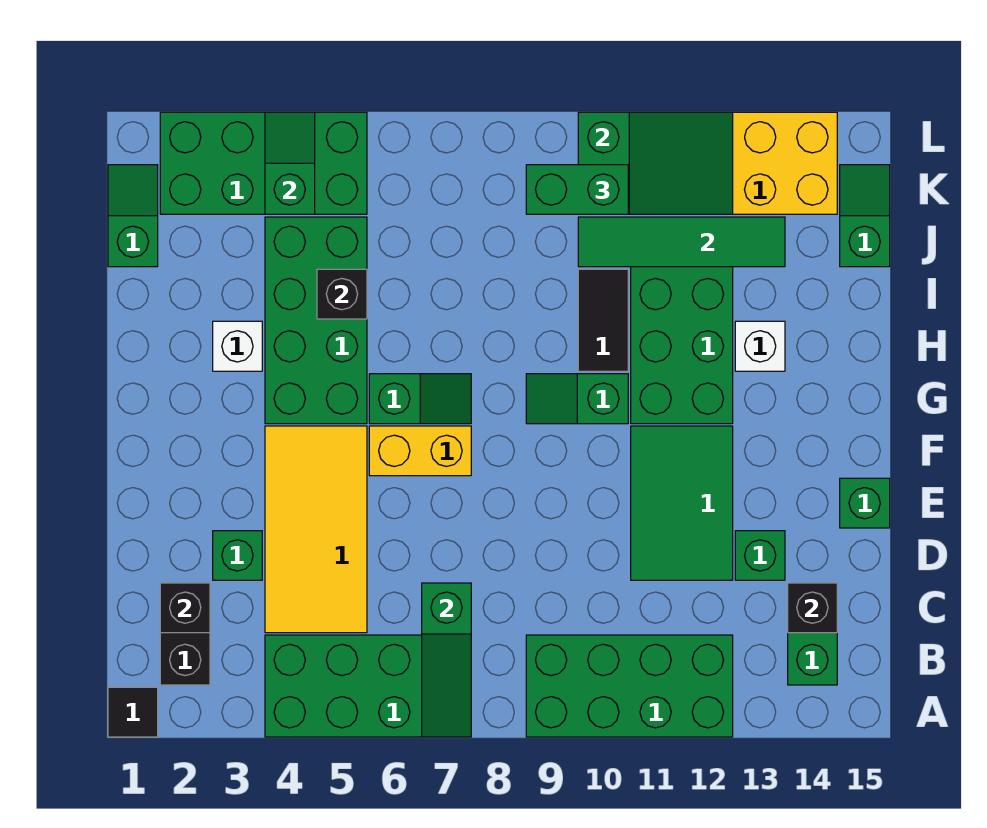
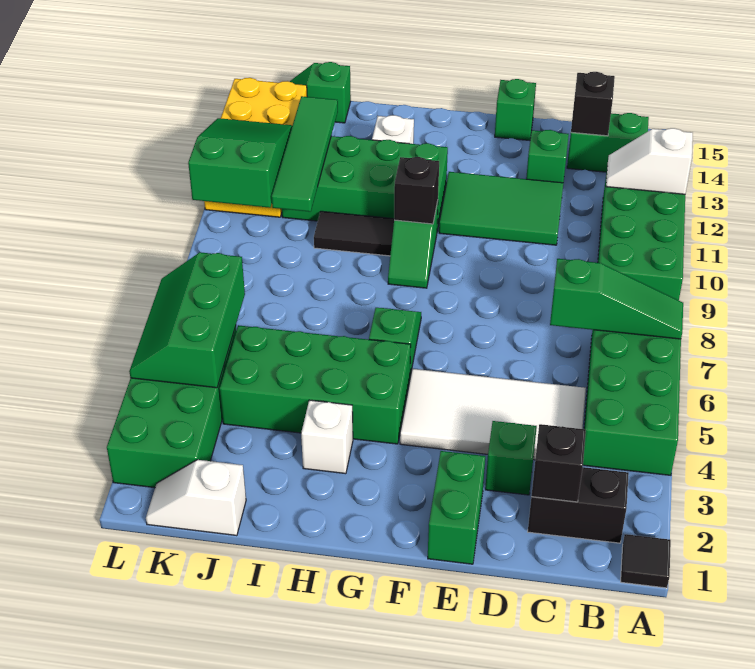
none -> white 1x2 slope [606,128,693,194]
yellow 2x4 tile [265,426,367,633] -> white 2x4 tile [400,369,586,460]
yellow 1x2 brick [369,426,471,476] -> none
black 1x1 brick [317,269,367,319] -> black 1x1 brick moved to [394,157,439,224]
green 1x2 slope [108,165,158,267] -> white 1x2 slope [146,460,246,536]
green 1x2 slope [265,112,315,214] -> green 2x3 slope [129,252,245,388]
green 1x2 brick [526,165,628,214] -> green 1x2 brick moved to [428,451,485,564]

